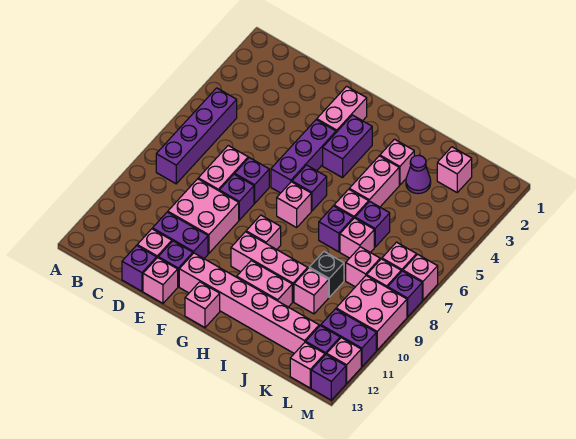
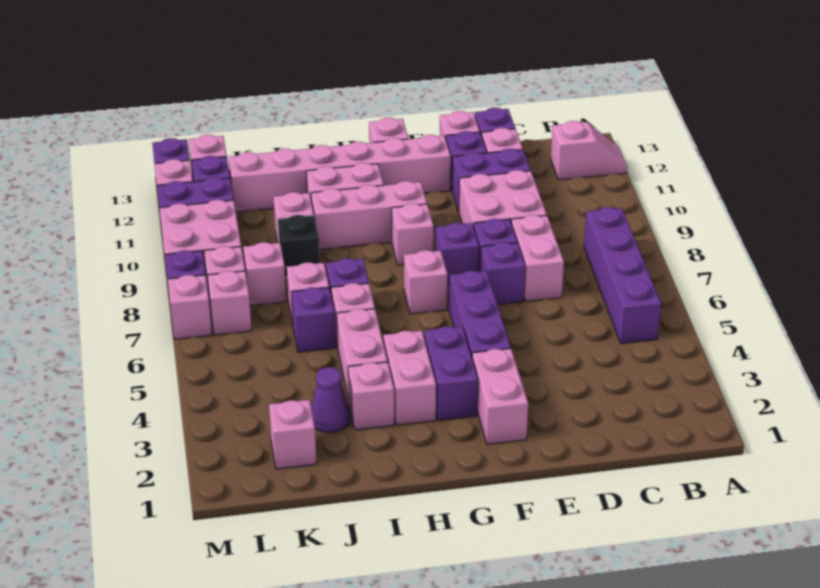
none -> pink 1x2 slope [551,121,627,180]
purple 1x1 brick [292,165,327,211] -> purple 1x1 brick moved to [436,223,479,285]
none -> pink 1x2 brick [383,331,436,425]

